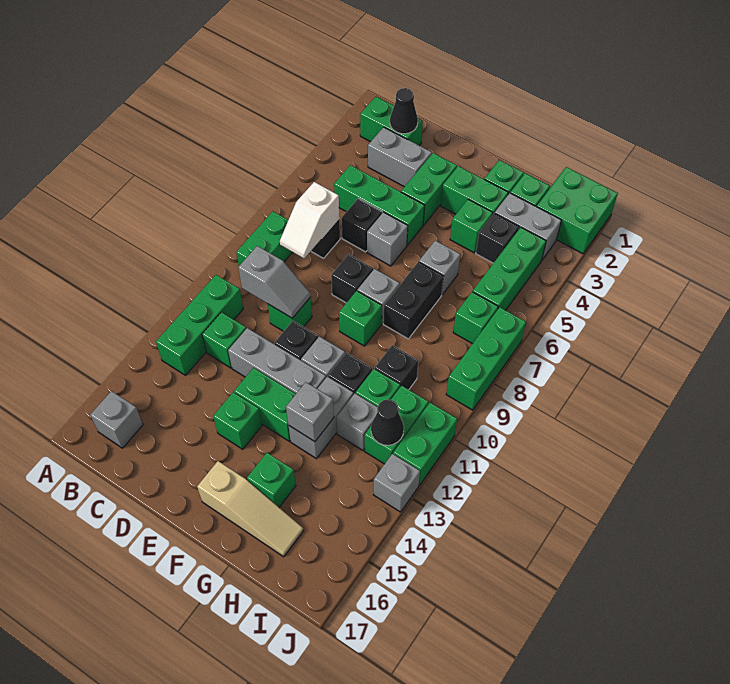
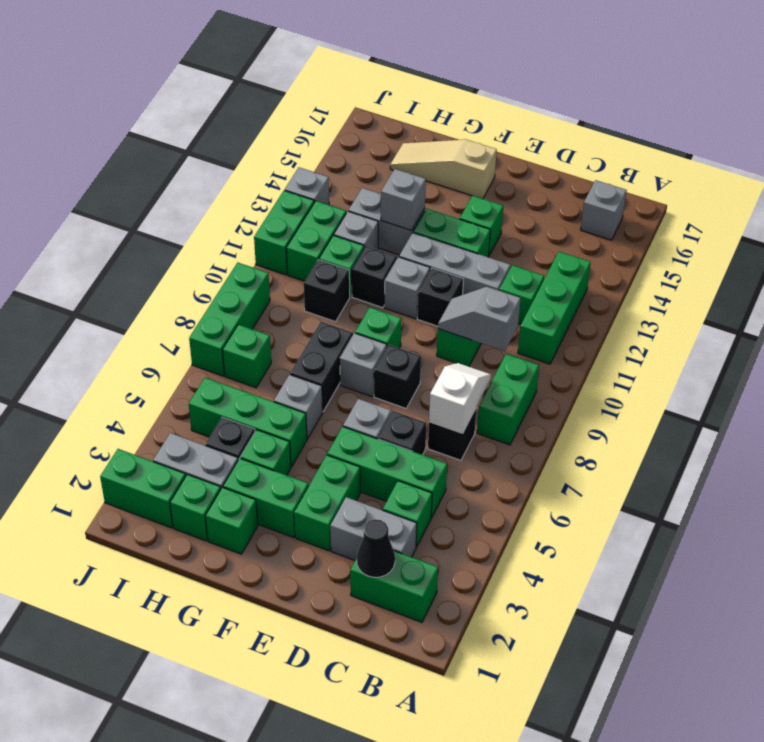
grey 1x2 brick [289,377,353,459] -> grey 1x2 brick turned to [348,188,425,255]
green 1x1 brick [247,453,296,507] -> green 1x1 brick moved to [383,481,432,547]
green 2x2 brick [537,167,618,254] -> green 1x2 brick [100,449,186,528]
green 1x3 brick [473,227,546,310] -> green 1x3 brick turned to [189,378,307,467]
black 1x1 cone [371,399,404,445] -> none

